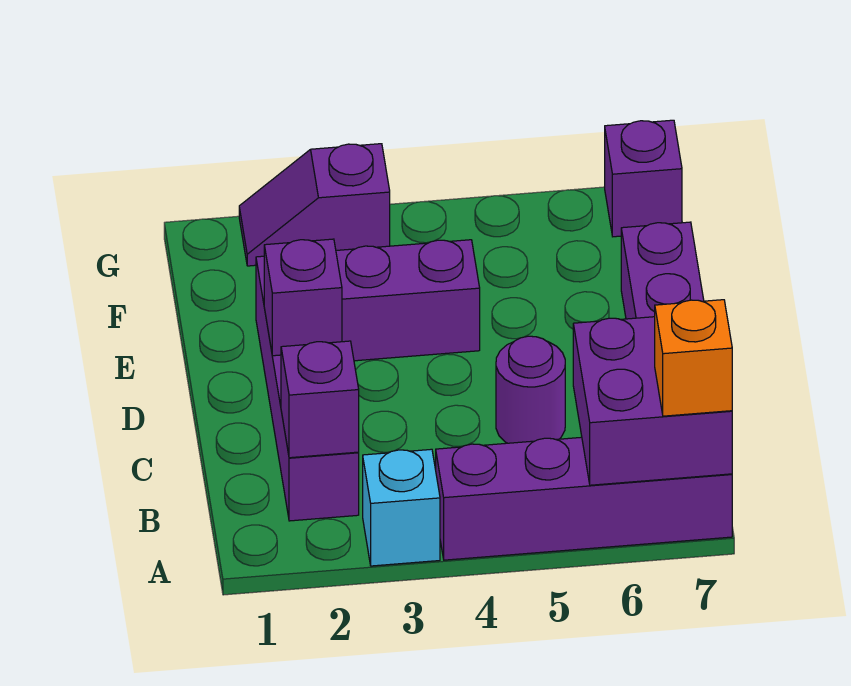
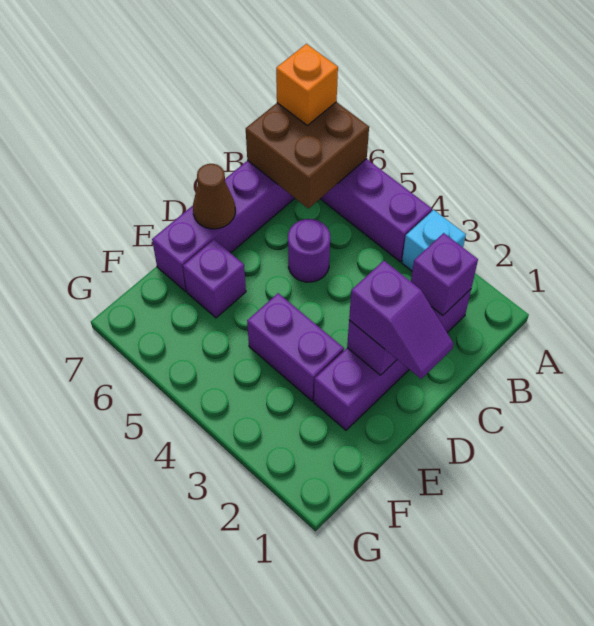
purple 2x2 brick [573,317,732,485] -> brown 2x2 brick [246,102,369,208]
none -> brown 1x1 cone [193,164,235,229]
purple 1x2 slope [239,144,390,266] -> purple 1x2 slope moved to [349,261,454,379]
purple 1x1 brick [605,120,682,237] -> purple 1x1 brick moved to [183,240,246,318]

